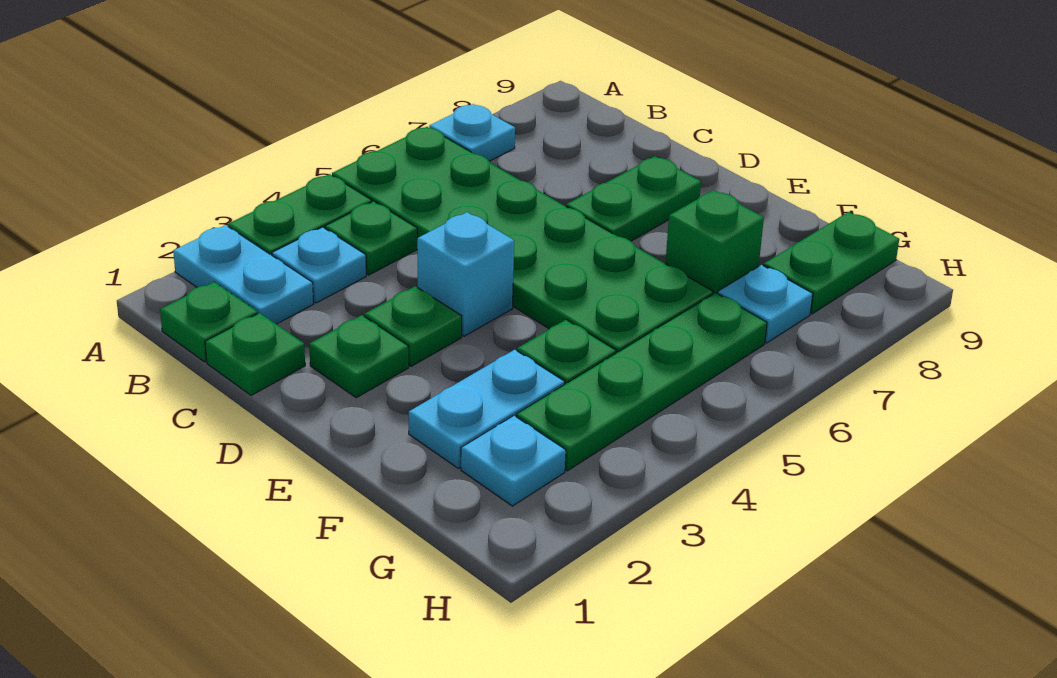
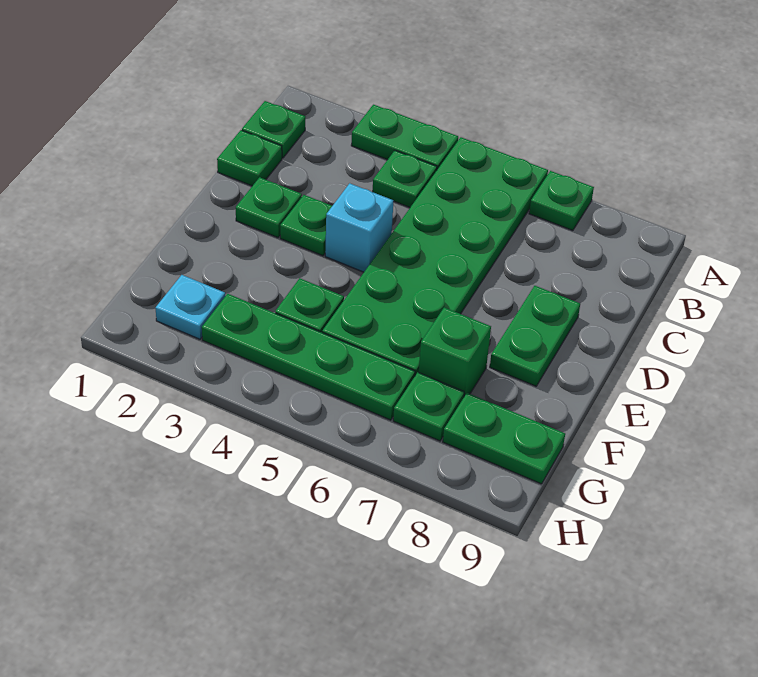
cyan 1x2 plate [173,225,313,324] -> none
cyan 1x1 plate [429,104,515,161] -> green 1x1 plate [529,171,594,231]
cyan 1x1 plate [272,227,366,303] -> none
green 1x2 plate [566,156,701,241] -> green 1x2 plate turned to [490,286,580,386]
cyan 1x2 plate [409,350,565,468] -> none
cyan 1x1 plate [718,265,813,343] -> green 1x1 plate [393,372,464,441]

